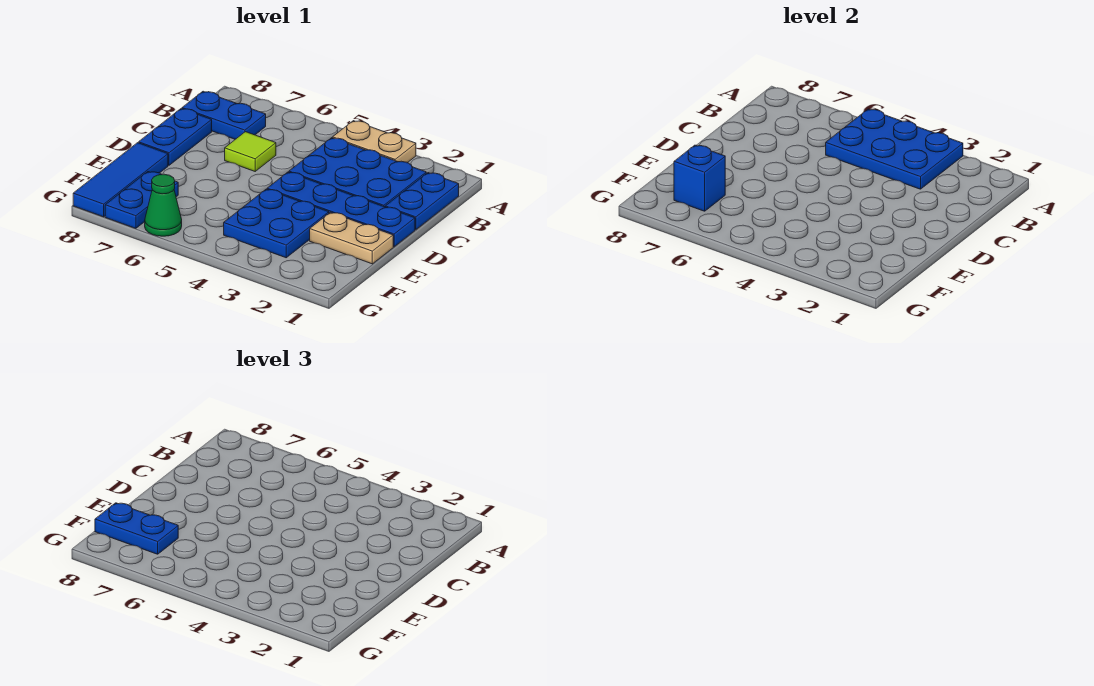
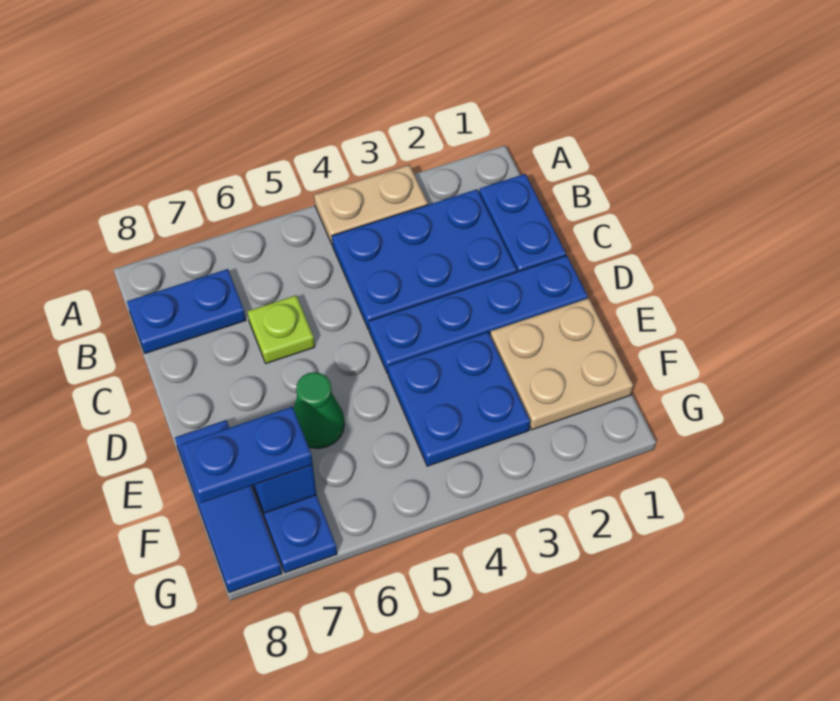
blue 2x3 plate [826,109,963,189] -> none
lime 1x1 tile [225,132,276,171] -> lime 1x1 plate [247,295,315,363]
blue 1x2 plate [139,109,212,165] -> none
tan 1x2 plate [310,212,393,264] -> tan 2x2 plate [490,298,633,430]
green 1x1 cone [145,174,182,236] -> green 1x1 cone moved to [293,372,344,449]

